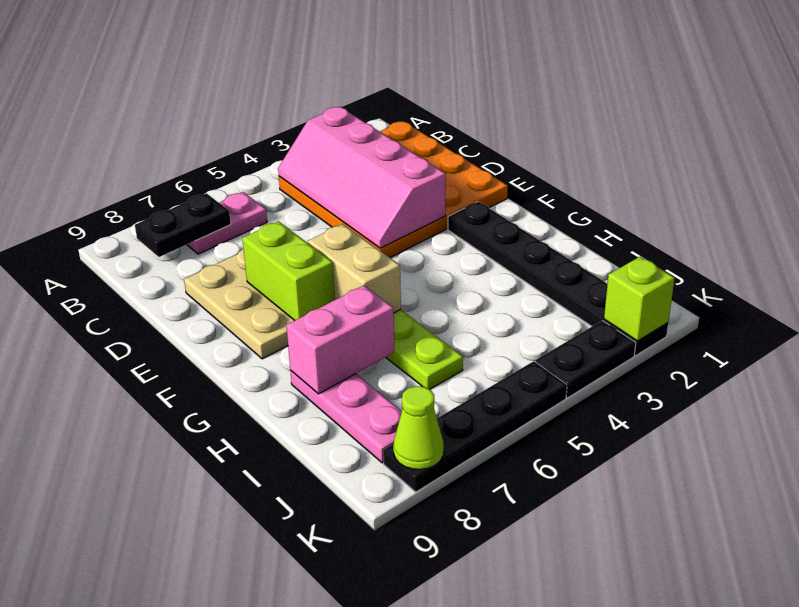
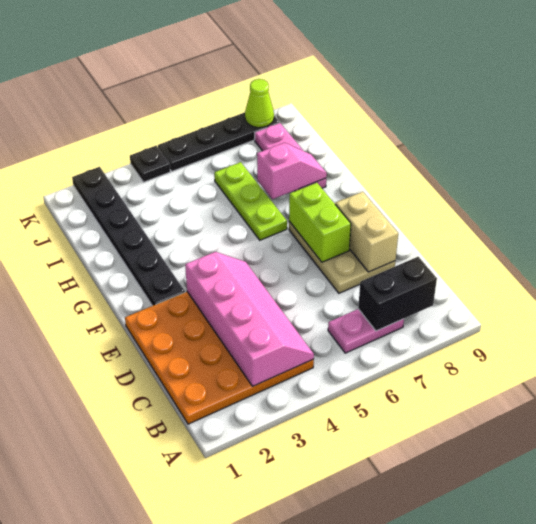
black 1x2 plate [135,193,231,257] -> black 1x2 brick [358,257,437,331]
tan 1x2 brick [308,224,401,313] -> tan 1x2 brick moved to [335,192,398,272]
pink 1x2 brick [286,285,394,394] -> pink 1x2 slope [257,142,327,199]
lime 1x1 brick [604,257,675,341] -> none
black 1x2 plate [535,321,636,398] -> black 1x1 plate [130,146,170,182]

